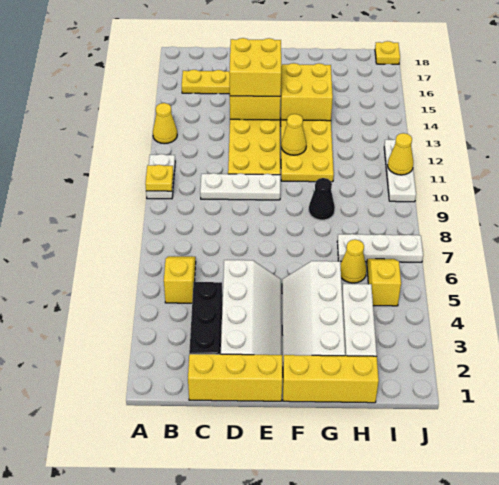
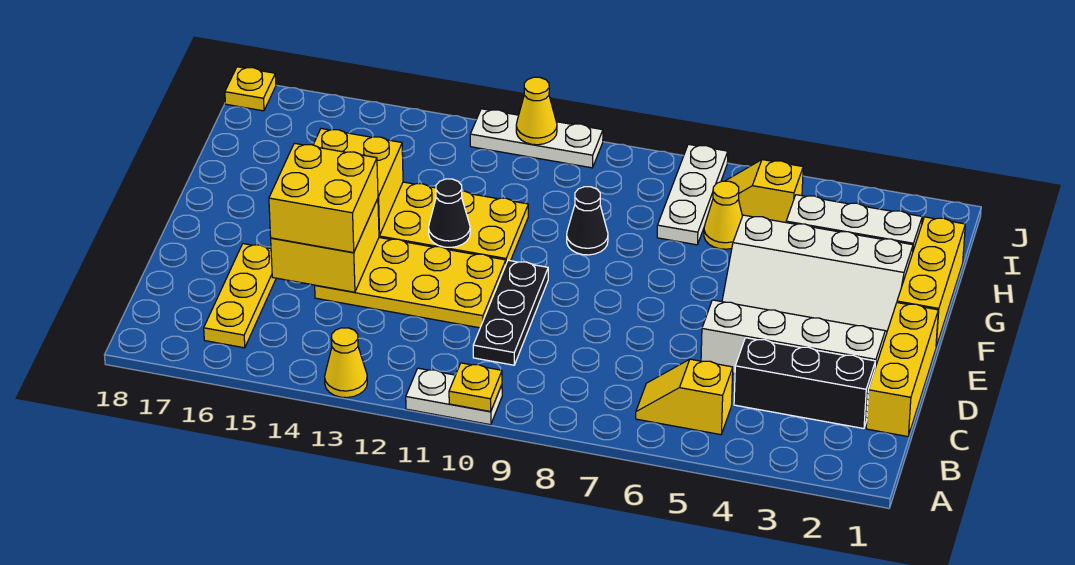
white 1x3 plate [200,173,280,200] -> black 1x3 plate [473,260,548,365]
yellow 1x1 cone [281,114,306,155] -> black 1x1 cone [429,179,470,247]

